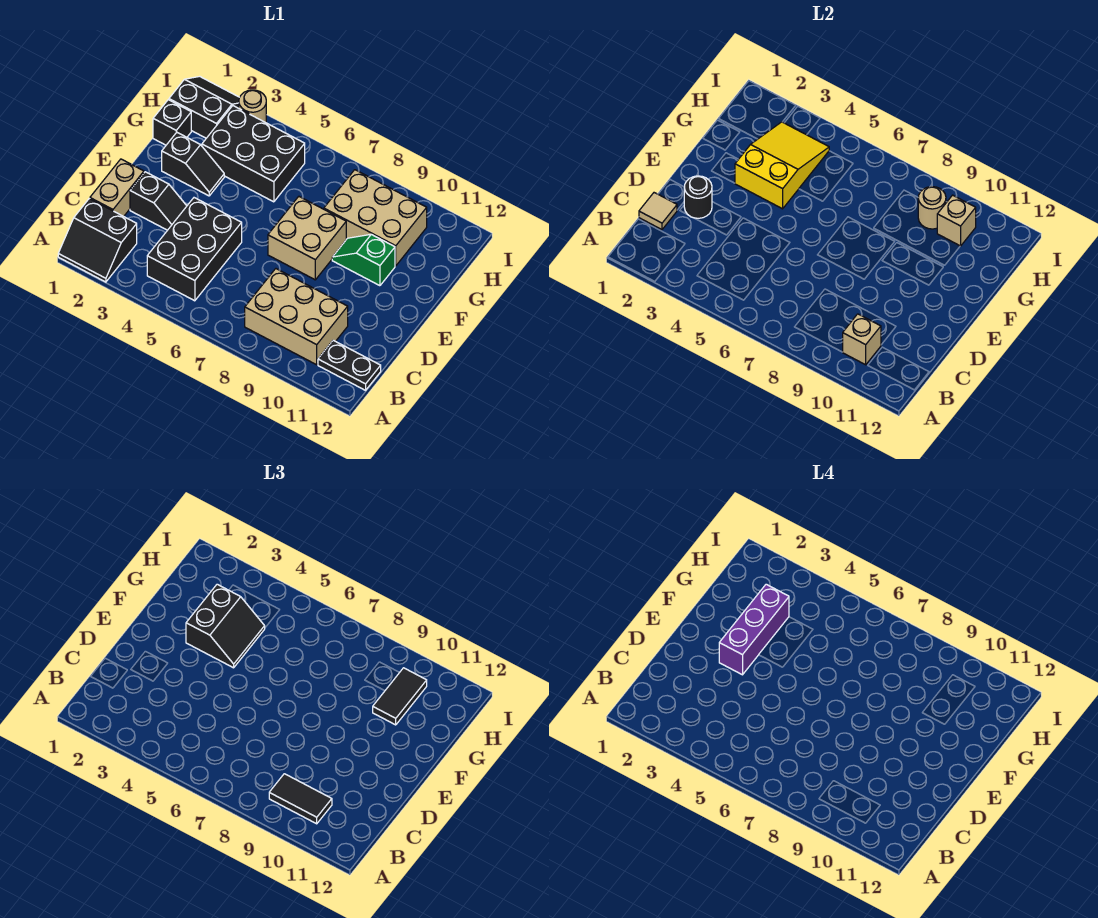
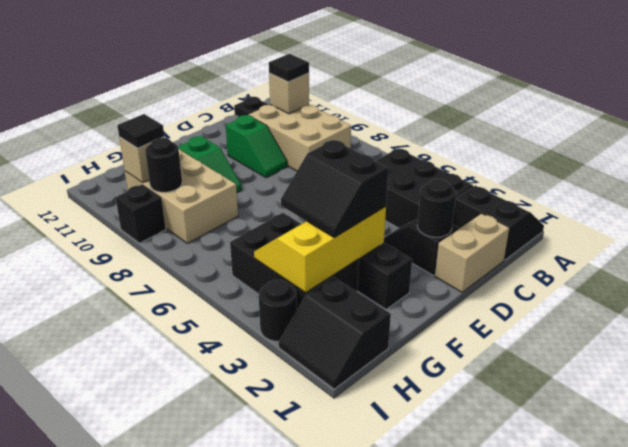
black 2x3 brick [147,198,242,301] -> black 2x3 brick turned to [376,149,473,228]
black 1x2 tile [269,774,332,824] -> black 1x1 tile [269,54,309,82]
tan 1x1 tile [639,193,677,230] -> none
none -> green 1x2 slope [226,115,287,178]
purple 1x3 brick [719,584,789,675] -> none
tan 2x2 brick [268,197,346,280] -> none
yellow 2x3 slope [735,122,829,209] -> yellow 2x3 slope turned to [254,207,386,293]
black 2x2 slope [186,584,265,668] -> black 2x2 slope turned to [281,140,389,237]
black 1x1 brick [153,100,191,145] -> black 1x1 brick moved to [115,184,166,243]
black 1x2 tile [373,668,427,725] -> black 1x1 tile [117,114,164,148]
tan 1x1 round brick [918,187,946,229] -> black 1x1 round brick [145,138,182,192]
tan 1x1 round brick [239,90,266,123] -> black 1x1 round brick [259,280,297,341]

